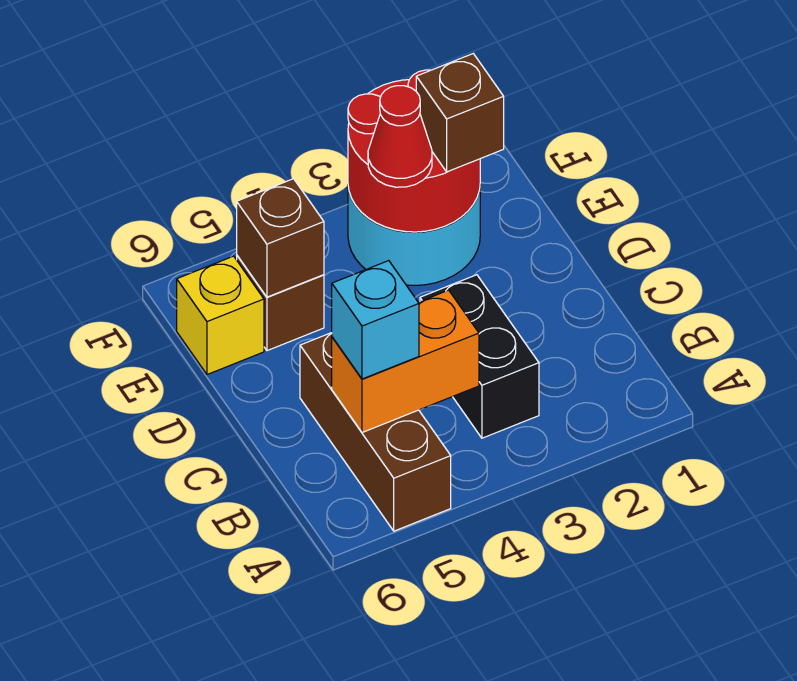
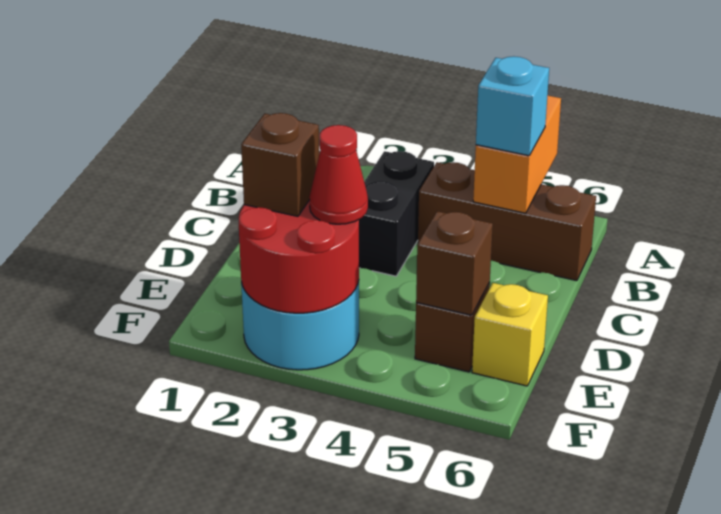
brown 1x3 brick [300,333,451,531] -> brown 1x3 brick turned to [418,162,596,281]
orange 1x2 brick [332,290,479,433] -> orange 1x2 brick turned to [473,95,561,213]

